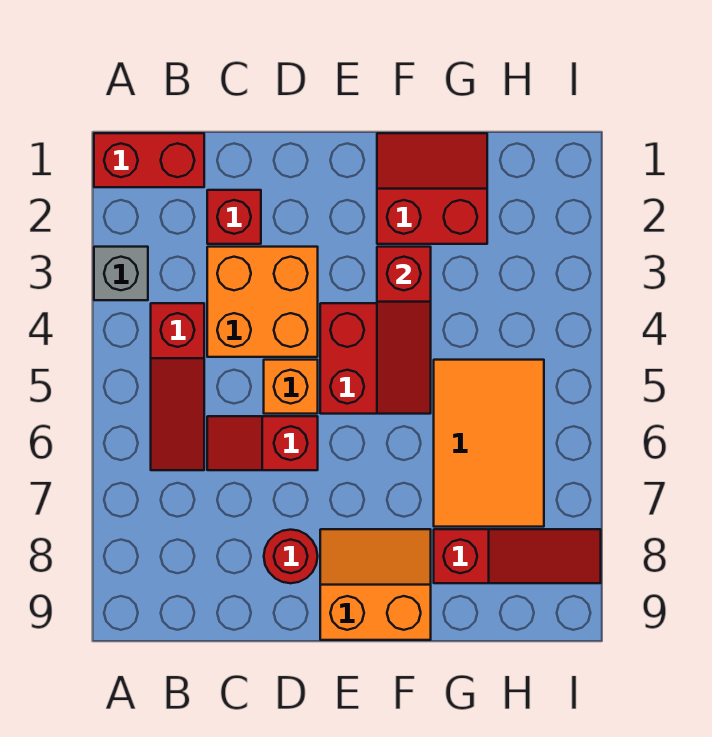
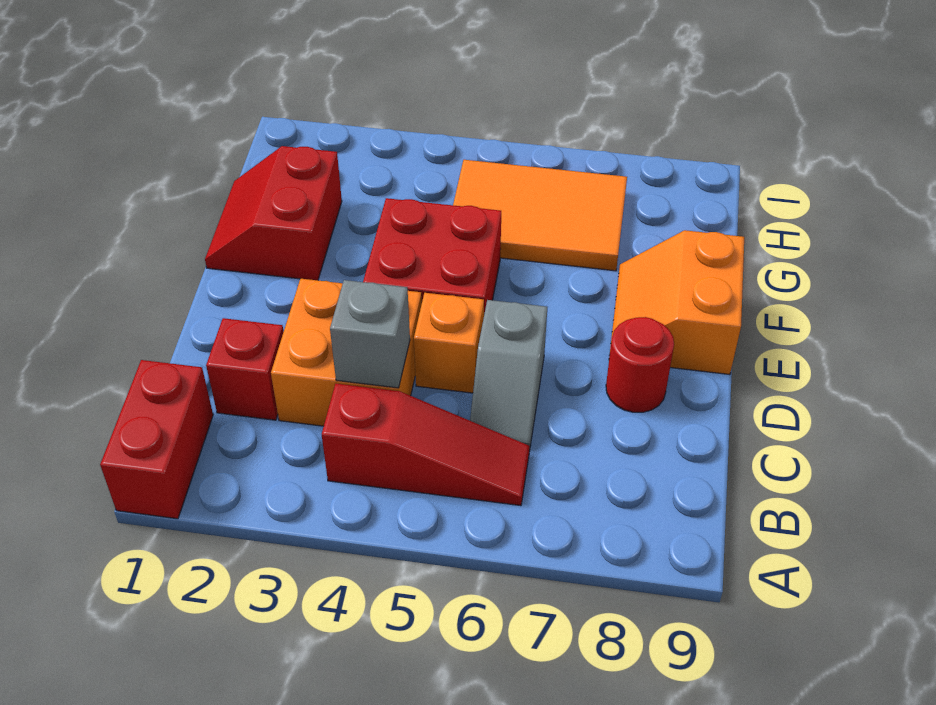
grey 1x1 brick [94,247,148,300] -> grey 1x1 brick moved to [330,280,410,388]
red 1x2 slope [207,416,318,470] -> grey 1x2 slope [470,300,547,451]
red 1x3 slope [377,247,431,414] -> none
red 1x3 slope [434,529,601,583] -> none

